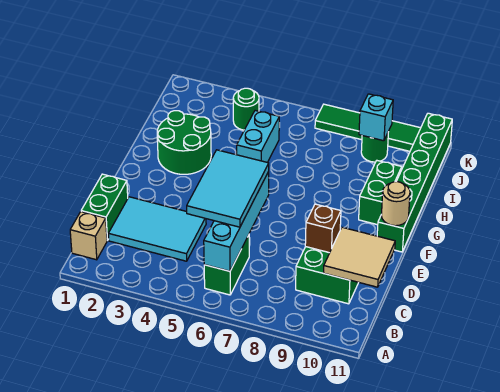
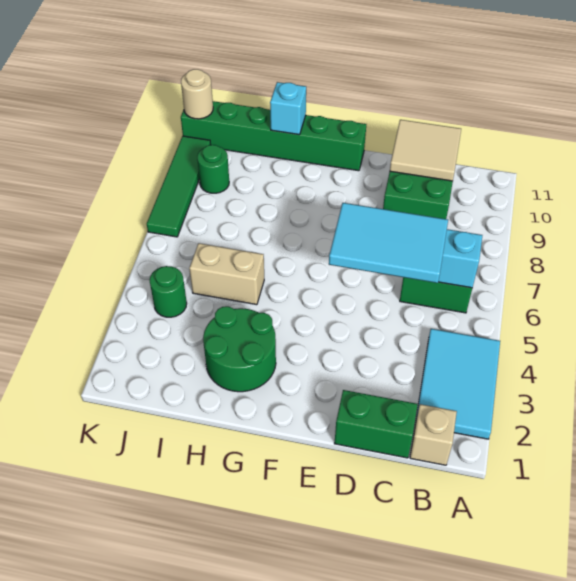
cyan 2x3 tile [108,197,206,261] -> cyan 2x3 tile moved to [416,329,500,439]
brown 1x1 brick [305,204,341,253] -> none
tan 1x1 round brick [381,182,410,226] -> tan 1x1 round brick moved to [181,69,213,119]
green 1x2 brick [359,161,402,225] -> none
cyan 1x2 brick [237,111,279,162] -> tan 1x2 brick [189,243,264,305]
cyan 1x1 brick [359,94,393,141] -> cyan 1x1 brick moved to [270,82,306,135]

